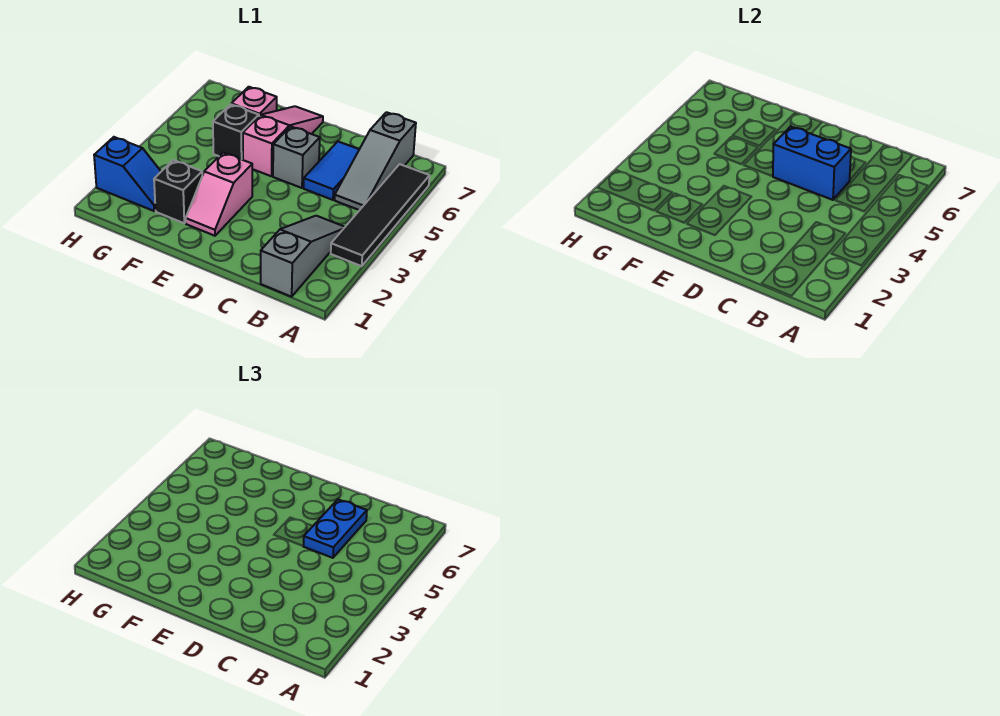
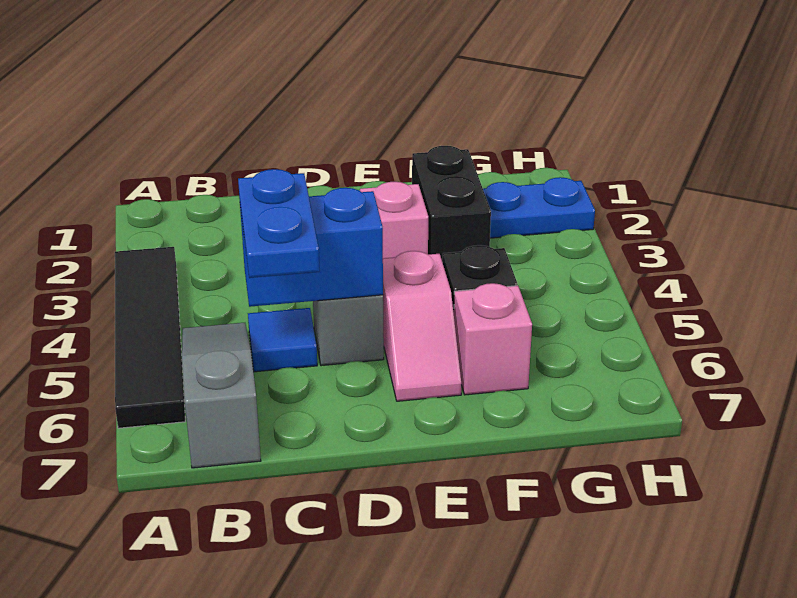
grey 1x3 slope [261,216,345,297] -> none
blue 1x2 tile [304,142,359,200] -> blue 1x1 tile [248,308,317,372]
pink 1x3 slope [243,106,323,176] -> pink 1x2 slope [383,251,461,401]
black 1x1 brick [154,160,202,223] -> black 1x2 brick [412,146,491,262]
blue 1x2 slope [94,137,161,211] -> blue 1x2 plate [483,177,595,238]

